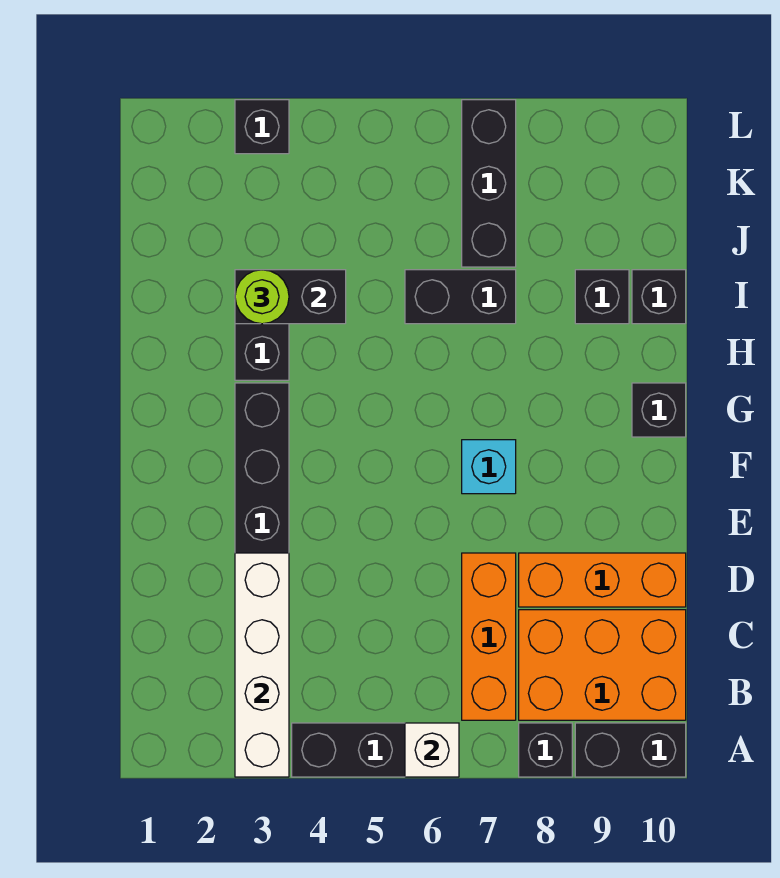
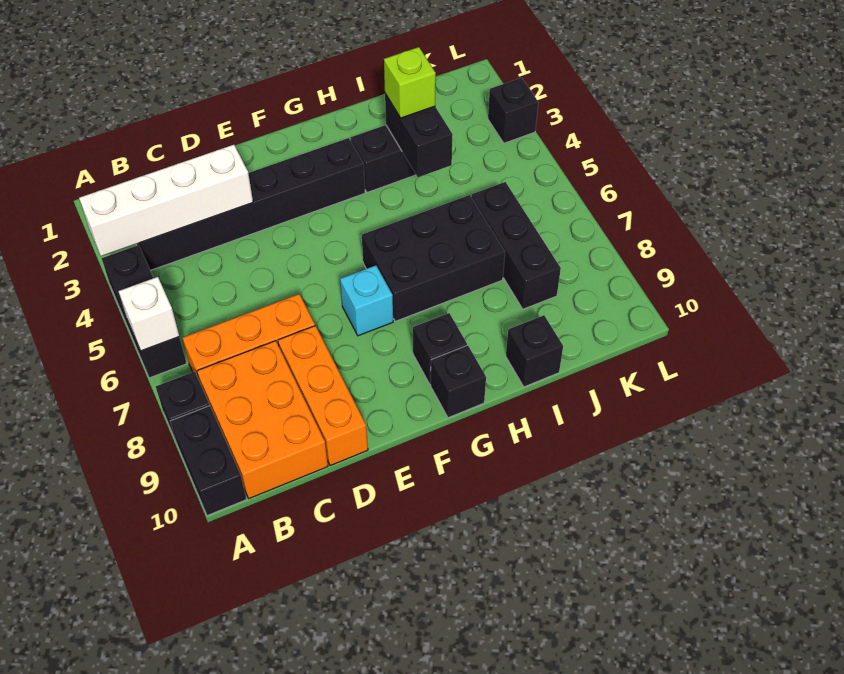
lime 1x1 round brick [235,270,289,324] -> lime 1x1 brick [384,47,436,118]
black 1x2 brick [405,270,516,324] -> black 2x3 brick [362,195,505,321]
black 1x1 brick [575,270,629,324] -> black 1x1 brick moved to [413,313,467,385]
black 1x3 brick [462,100,516,267] -> black 1x3 brick turned to [471,182,561,309]

